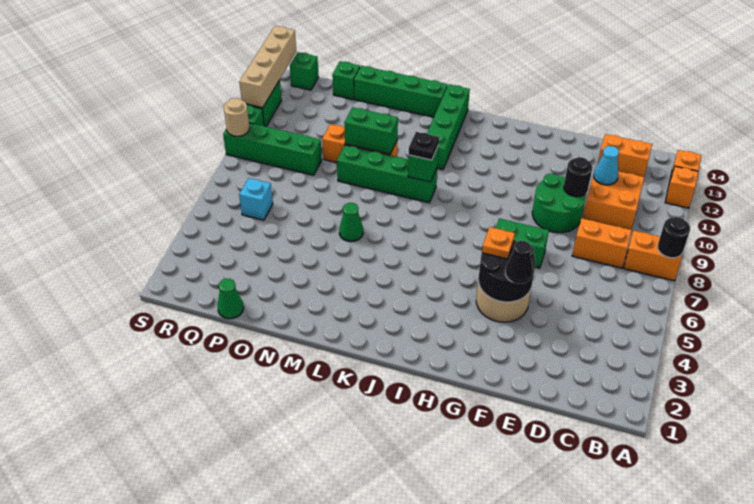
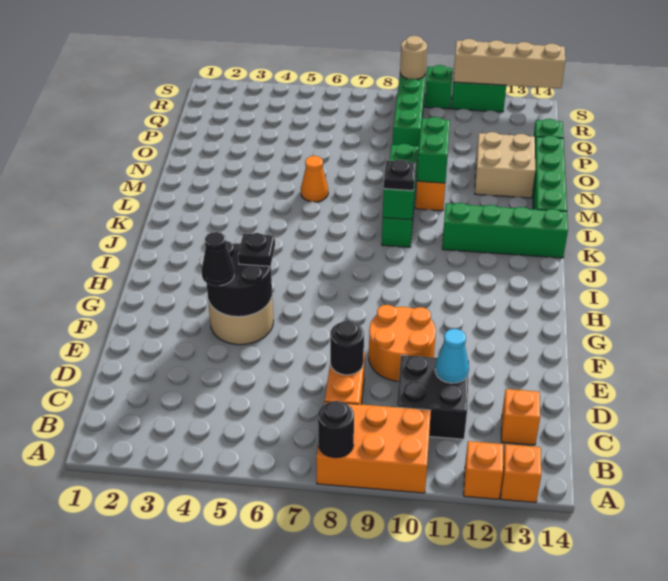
orange 1x2 brick [624,230,683,281] -> orange 2x3 brick [316,402,431,493]
orange 2x2 brick [583,171,644,230] -> black 2x2 brick [396,355,469,439]
orange 1x2 brick [597,134,652,177] -> orange 1x1 brick [501,389,540,445]
green 2x2 round brick [532,174,586,233] -> orange 2x2 round brick [369,305,436,382]
black 1x1 round brick [564,157,592,197] -> black 1x1 round brick moved to [330,321,364,375]
green 1x2 brick [496,218,549,268] -> none
orange 1x1 plate [482,227,515,259] -> black 1x1 plate [238,233,275,266]
green 1x1 cone [339,203,363,242] -> orange 1x1 cone [301,156,328,202]
none -> tan 2x2 brick [475,132,535,198]
green 1x1 cone [218,279,244,319] -> none
cyan 1x1 brick [239,178,273,220] -> none
green 1x1 brick [290,52,319,90] -> none

